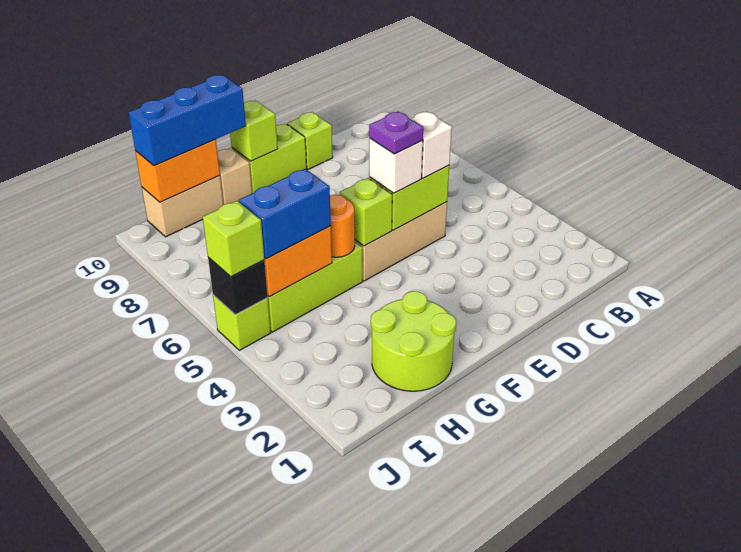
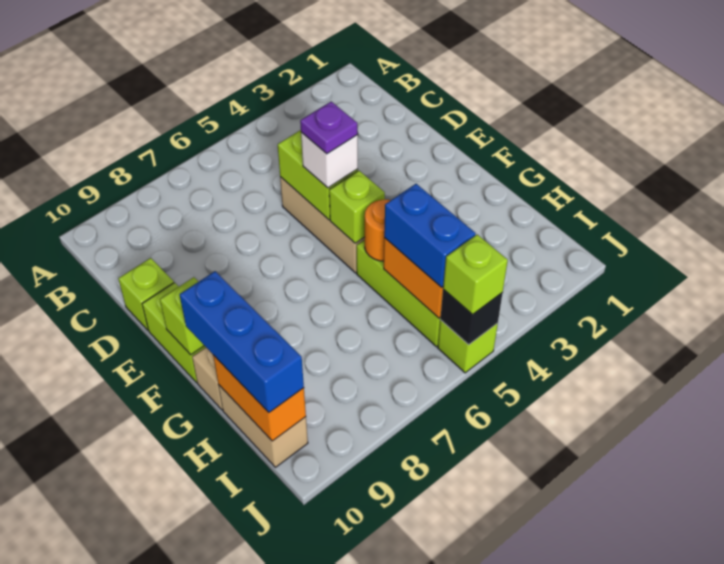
white 1x1 brick [411,111,452,178] -> none
lime 2x2 round brick [371,291,456,391] -> none

